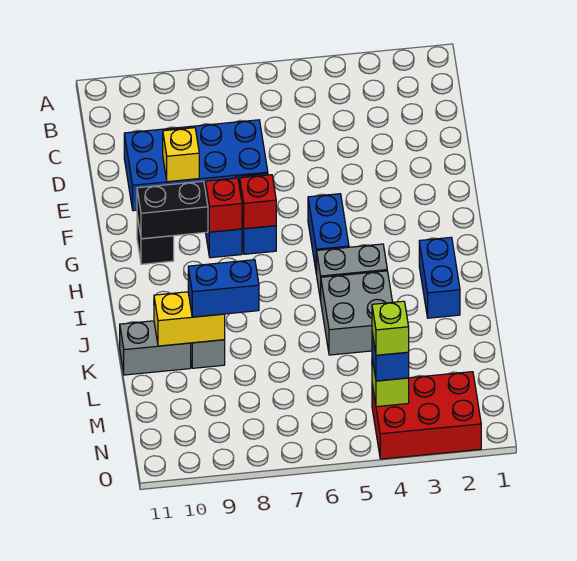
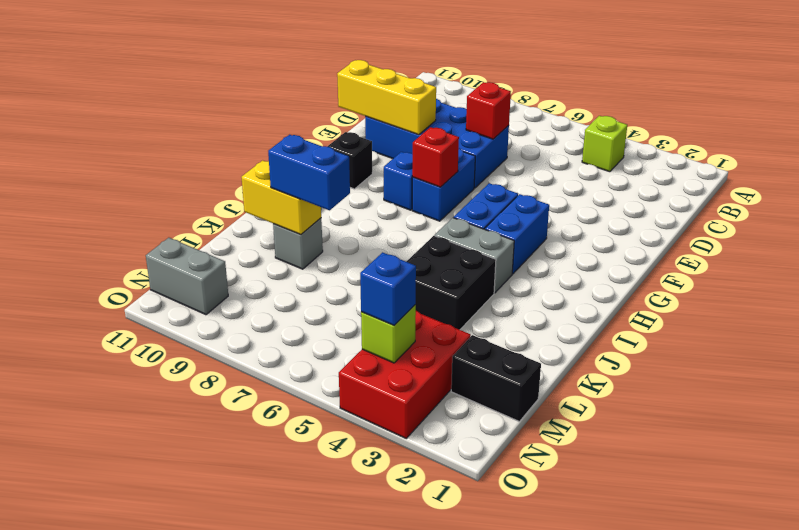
yellow 1x1 brick [163,128,199,182] -> yellow 1x3 brick [337,60,436,135]
red 1x1 brick [205,178,242,232] -> red 1x1 brick moved to [466,82,511,139]
black 1x2 brick [137,181,208,239] -> black 1x2 brick moved to [451,335,541,421]
blue 1x2 brick [419,237,460,318] -> blue 1x2 brick moved to [485,194,549,274]
grey 2x2 brick [321,271,392,355] -> black 2x2 brick [406,236,496,330]
grey 1x2 brick [120,321,191,375] -> grey 1x2 brick moved to [146,238,228,315]
red 2x3 brick [372,372,481,459] -> red 2x3 brick turned to [339,311,471,438]
lime 1x1 brick [372,301,409,355] -> lime 1x1 brick moved to [582,116,627,172]

